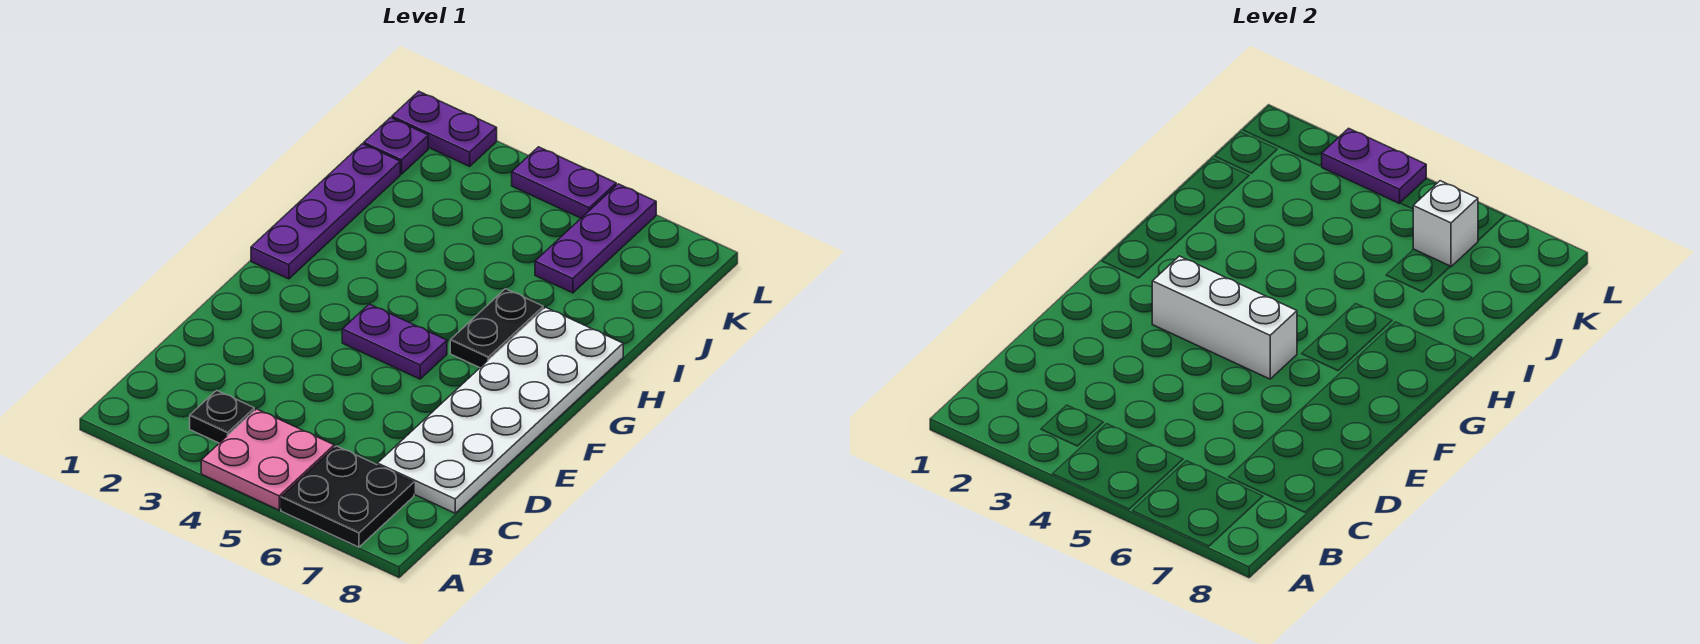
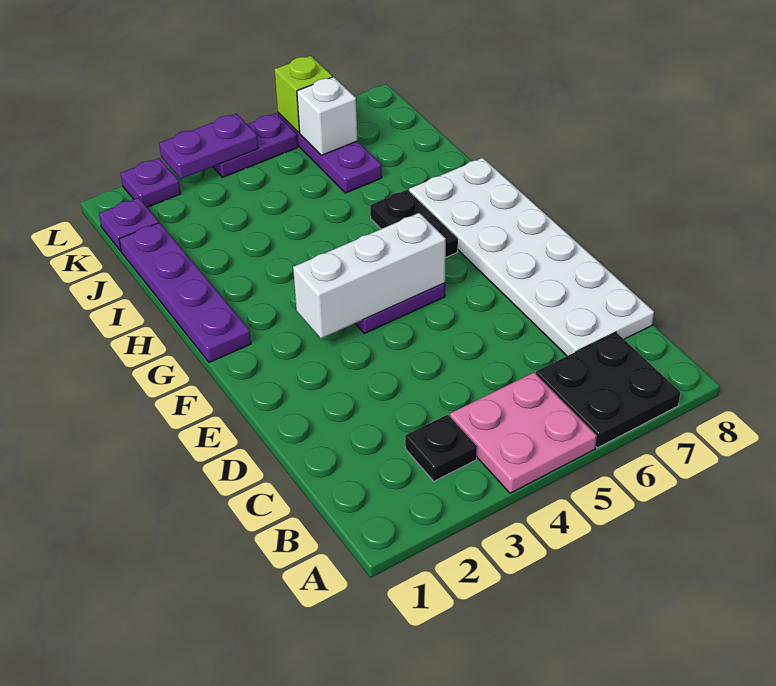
purple 1x2 plate [392,91,497,166] -> purple 1x1 plate [121,158,181,207]
none -> lime 1x1 brick [274,56,332,133]

